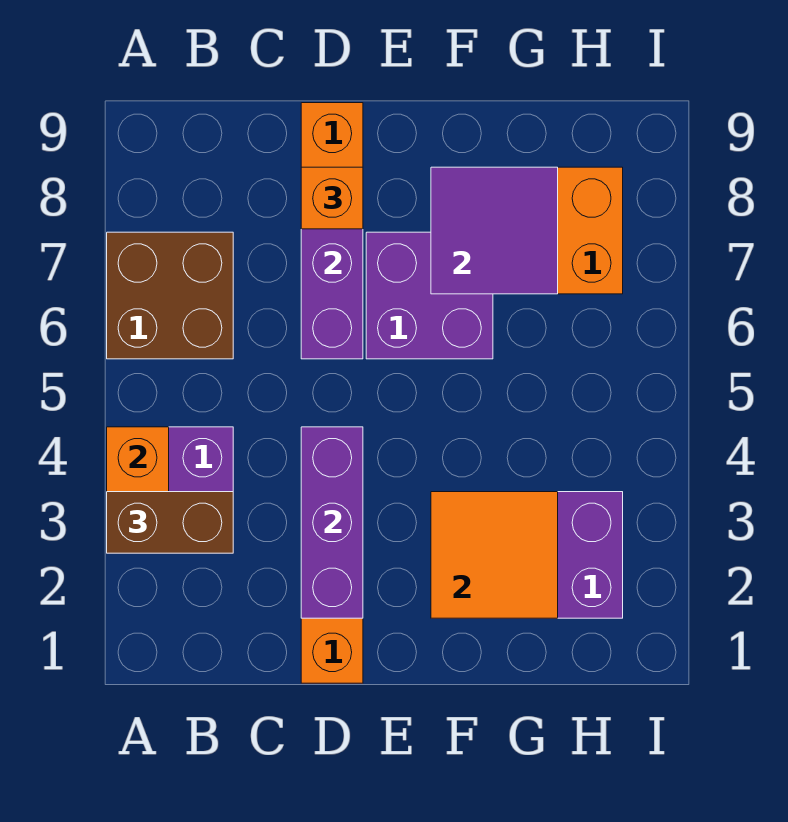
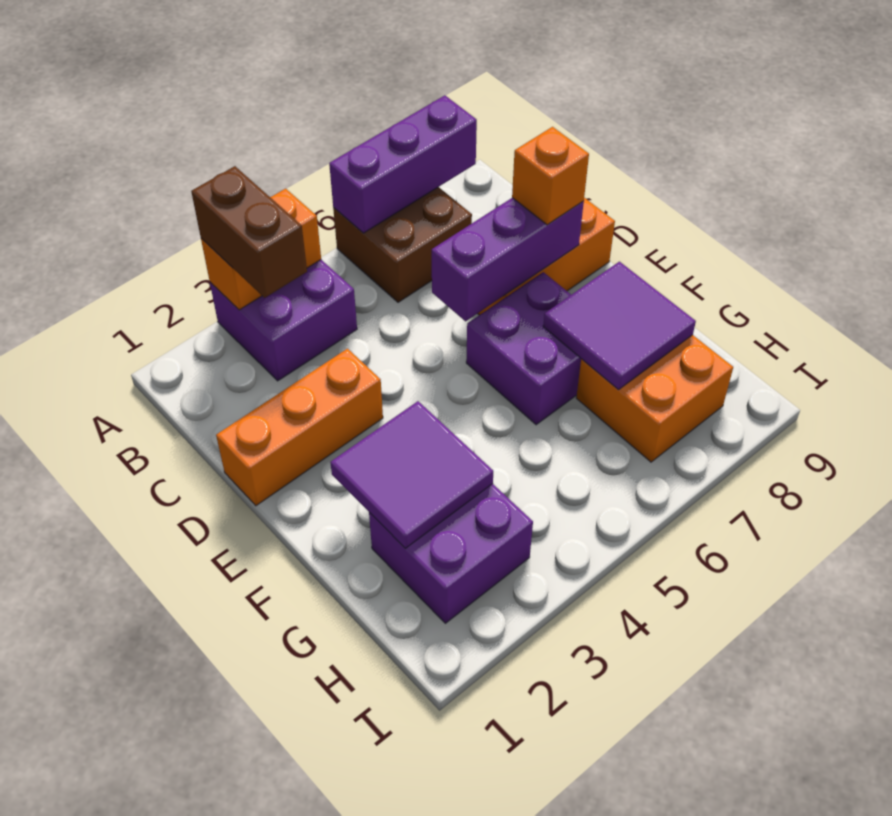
purple 1x3 brick [301,427,363,618] -> purple 1x3 brick moved to [329,95,477,233]
orange 2x2 tile [431,492,558,618] -> purple 2x2 tile [330,401,493,548]

